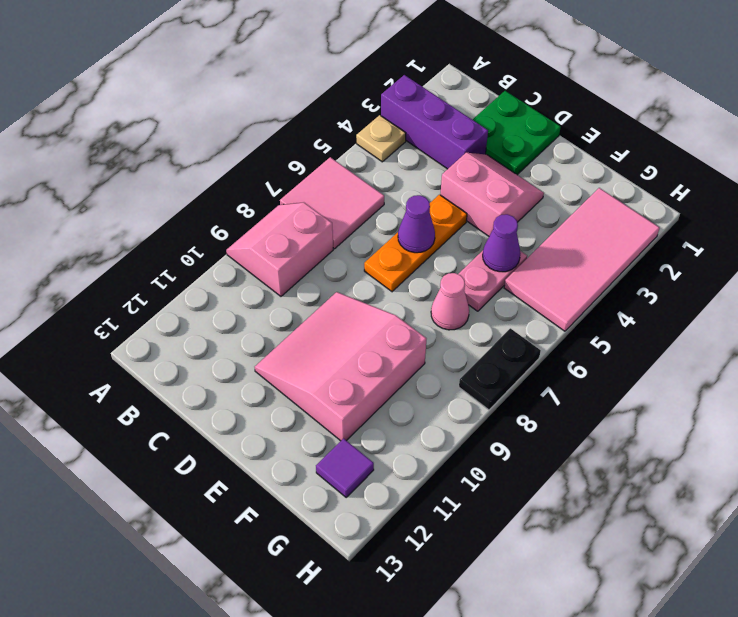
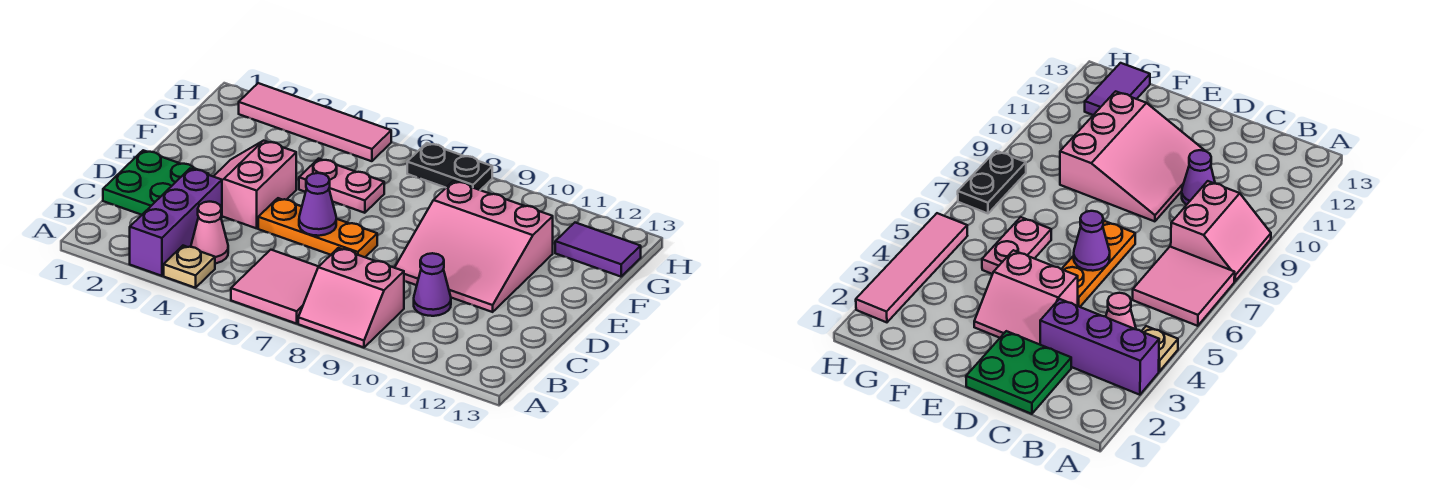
purple 1x1 cone [483,214,521,272] -> purple 1x1 cone moved to [414,253,451,316]
pink 1x1 cone [431,273,469,330] -> pink 1x1 cone moved to [191,202,228,263]
pink 2x4 tile [504,188,660,331] -> pink 1x4 tile [239,83,391,161]
purple 1x1 tile [316,438,374,497] -> purple 1x2 tile [555,223,641,277]

